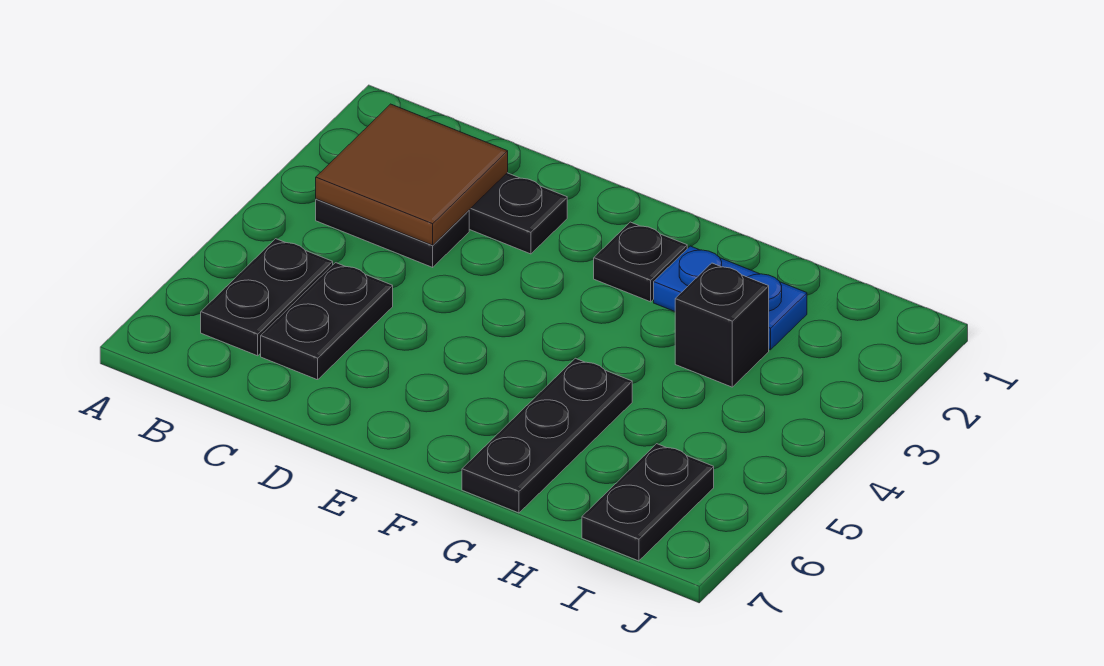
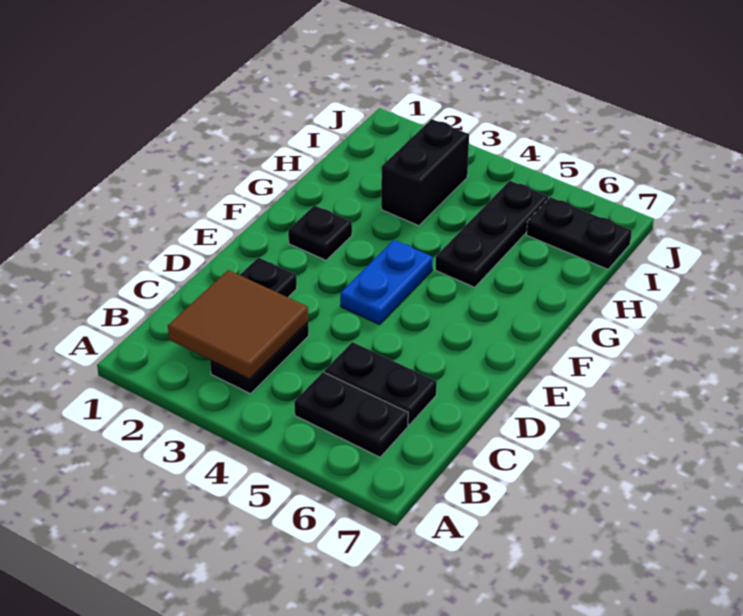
blue 1x2 plate [654,246,807,350] -> blue 1x2 plate moved to [340,240,433,325]
black 1x3 plate [462,358,632,513] -> black 1x3 plate turned to [435,181,548,287]
black 1x1 brick [675,263,769,387] -> black 1x2 brick [381,119,469,226]

